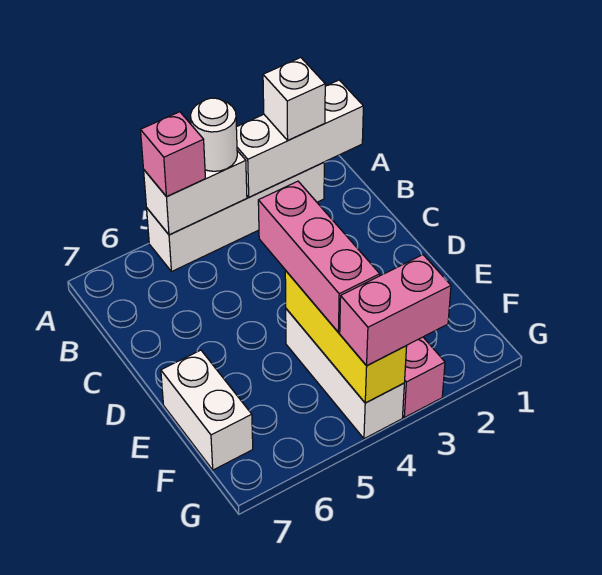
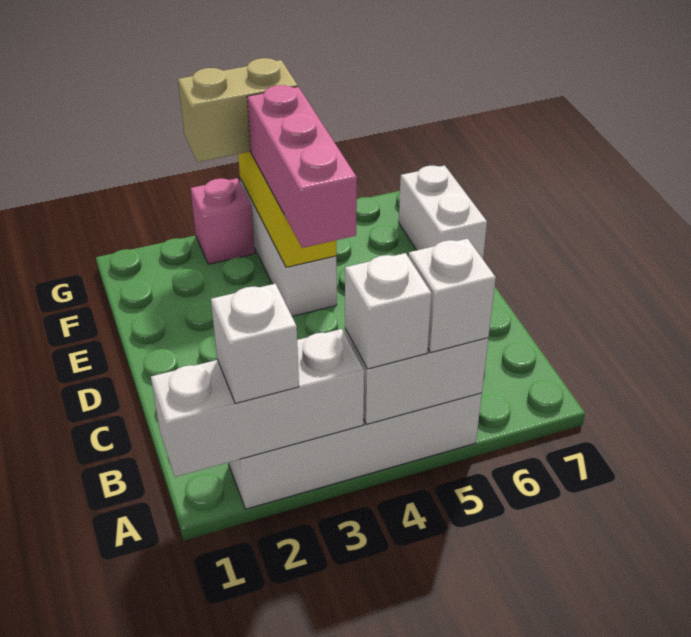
white 1x1 round brick [191,98,237,171] -> white 1x1 brick [345,253,431,369]
pink 1x1 brick [141,112,205,197] -> white 1x1 brick [409,238,496,353]
pink 1x2 brick [340,255,451,366] -> tan 1x2 brick [178,58,298,162]

